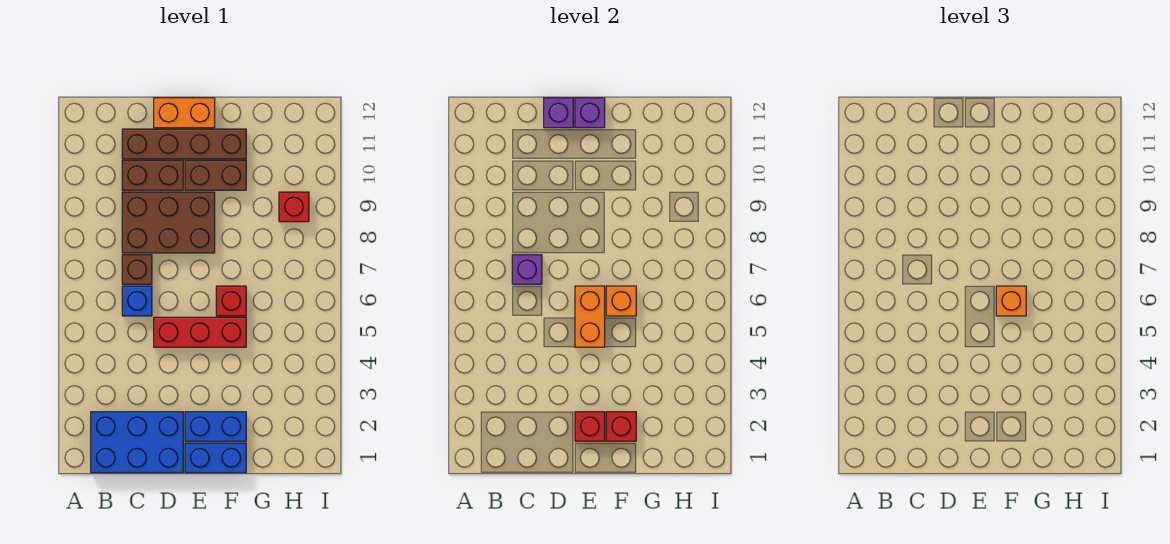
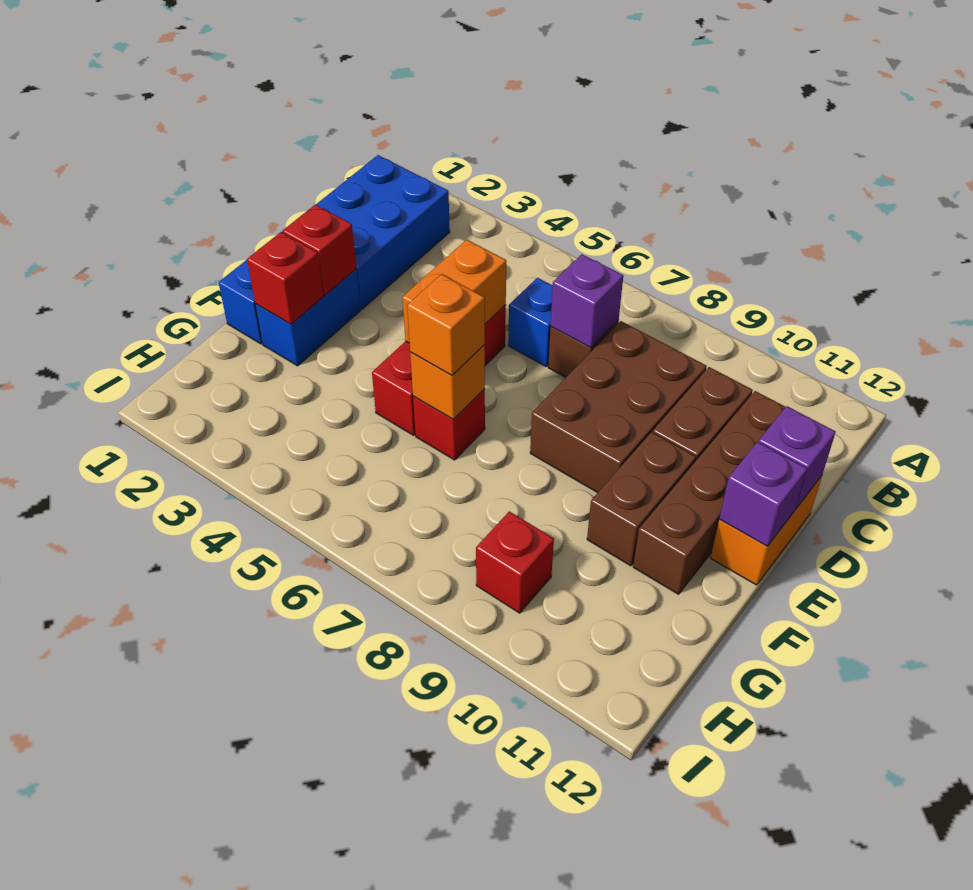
orange 1x2 brick [575,286,605,347] -> orange 1x2 brick turned to [402,240,506,343]

